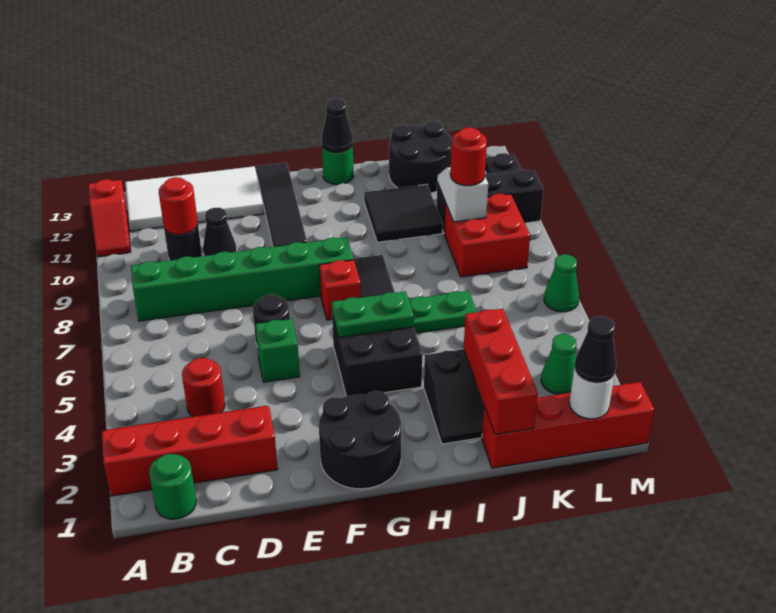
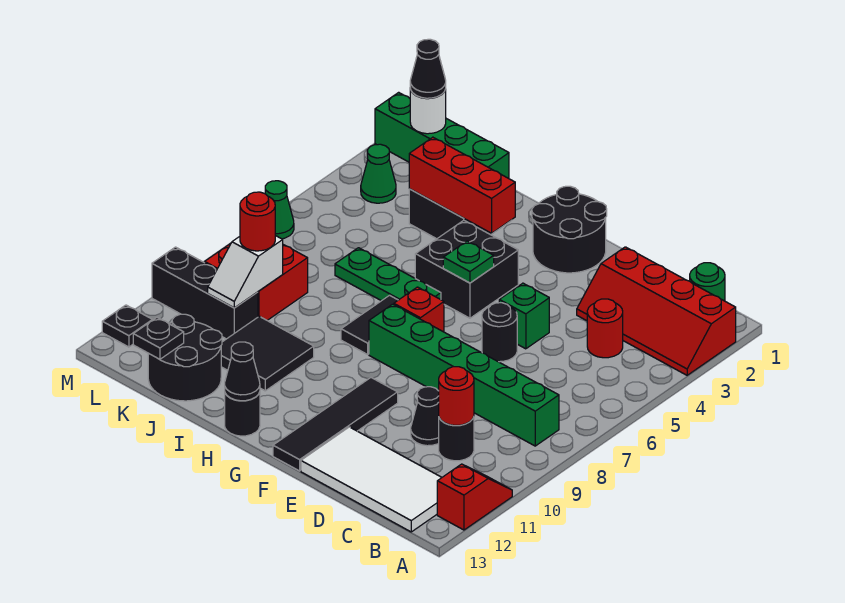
green 1x2 plate [332,291,414,337] -> green 1x1 plate [443,241,494,283]
green 1x1 round brick [322,145,354,185] -> black 1x1 round brick [225,392,260,436]
red 1x4 brick [482,382,655,468] -> green 1x4 brick [375,92,509,178]
red 1x3 brick [464,309,538,435] -> red 1x3 brick turned to [409,137,515,233]
none -> black 1x1 plate [133,318,184,359]

